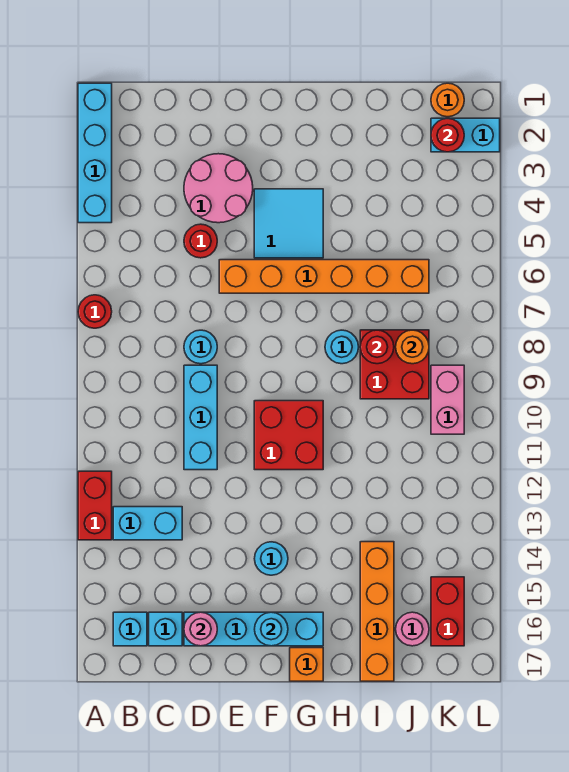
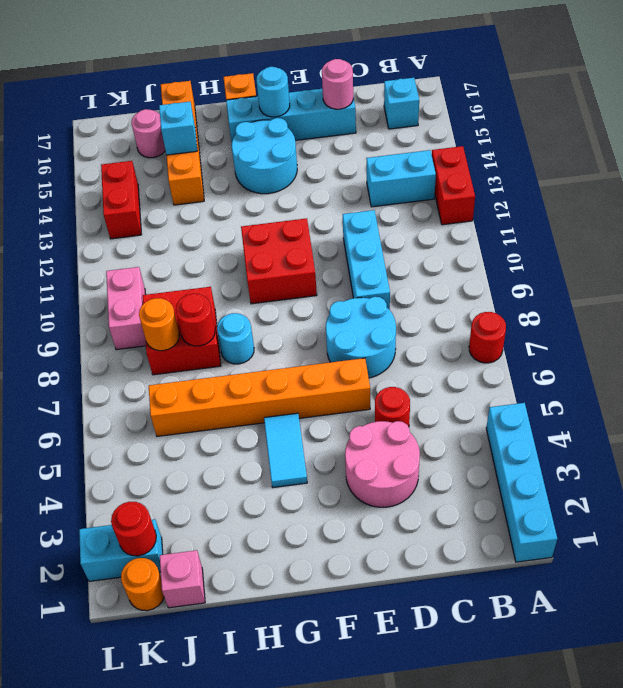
cyan 1x1 brick [149,612,182,646] -> cyan 1x1 brick moved to [159,102,197,155]
cyan 1x1 round brick [184,330,217,364] -> cyan 2x2 round brick [326,297,396,378]
cyan 2x2 tile [254,189,323,258] -> cyan 1x2 tile [264,413,307,488]
cyan 1x1 round brick [254,542,288,575] -> cyan 2x2 round brick [232,118,297,194]
none -> pink 1x1 brick [160,550,205,608]
red 1x2 brick [431,577,464,646] -> red 1x2 brick moved to [101,161,142,239]

